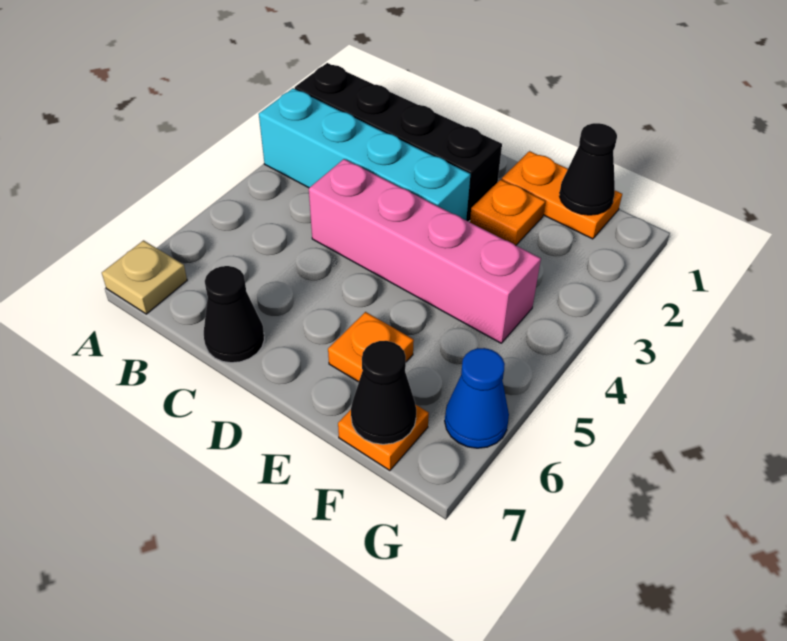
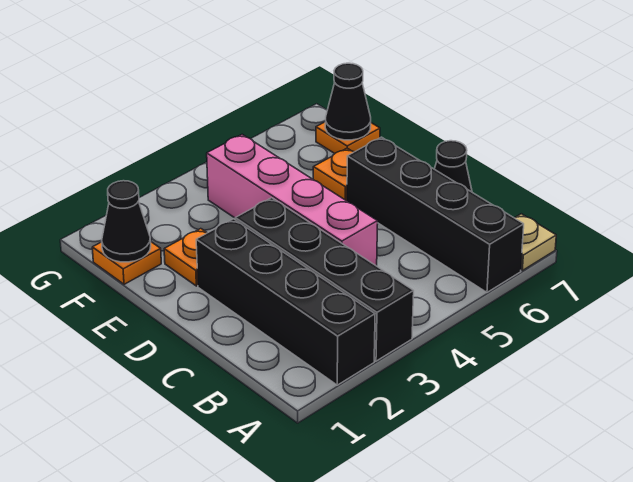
cyan 1x4 brick [259,88,470,220] -> black 1x4 brick [235,198,414,361]
none -> black 1x4 brick [347,137,524,292]
orange 1x2 plate [502,151,622,239] -> orange 1x1 plate [92,242,161,284]
blue 1x1 cone [445,348,509,448] -> none

